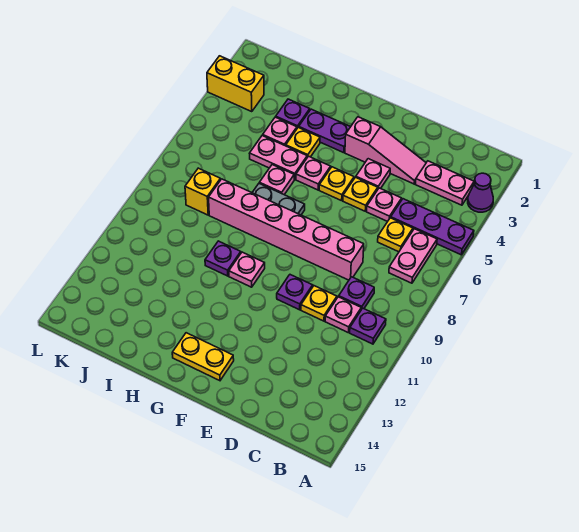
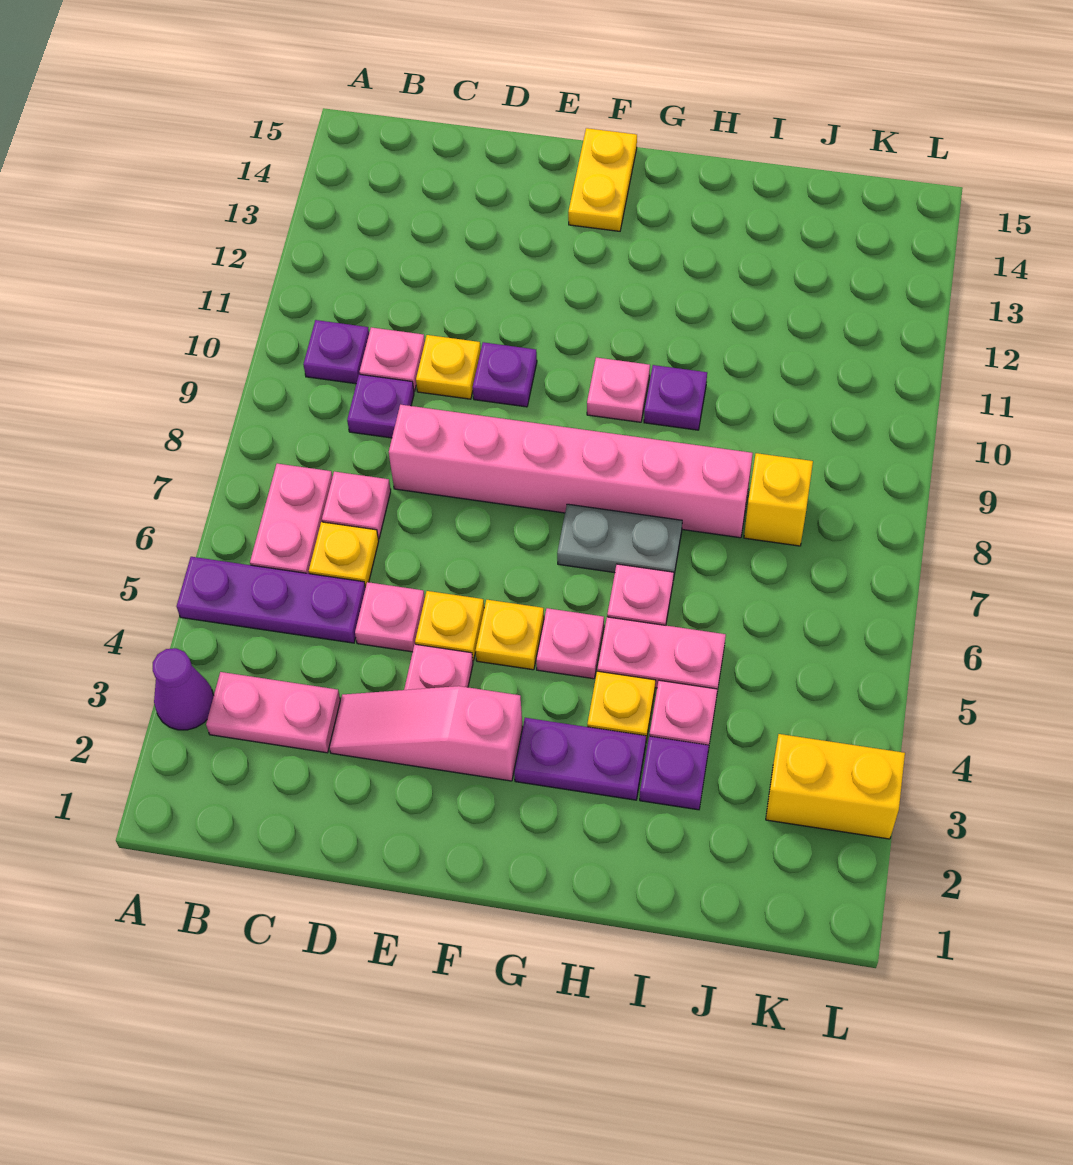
none -> pink 1x1 plate [322,472,391,539]
yellow 1x2 plate [172,333,234,381] -> yellow 1x2 plate turned to [568,128,637,231]

